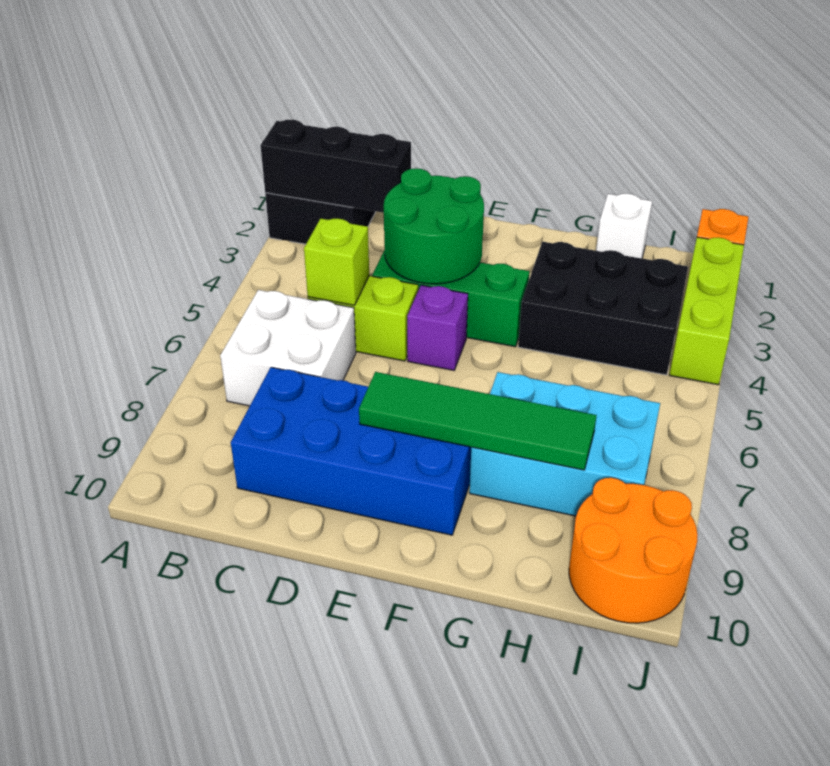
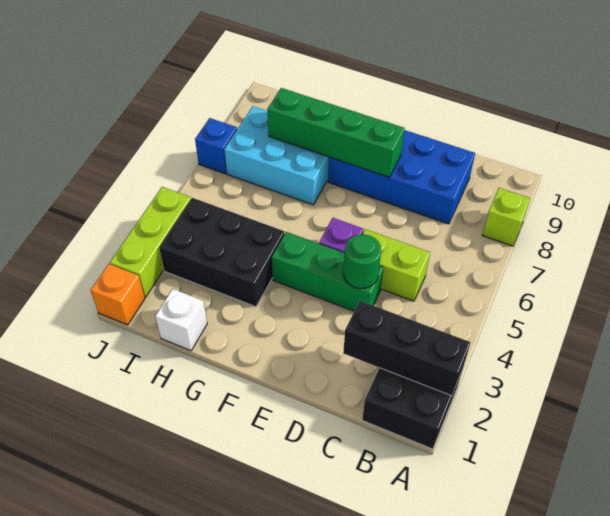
white 2x2 brick [220,290,356,406] -> none
lime 1x1 brick [304,219,369,305] -> lime 1x1 brick moved to [482,188,530,246]
green 2x2 round brick [384,168,484,284] -> green 1x1 round brick [344,234,381,289]
green 1x4 tile [359,372,597,470] -> green 1x4 brick [267,88,405,177]
orange 2x2 round brick [569,478,698,623] -> none
none -> blue 1x1 brick [195,118,237,174]

